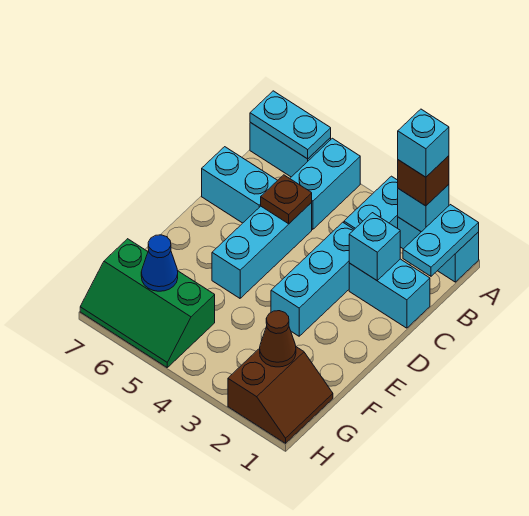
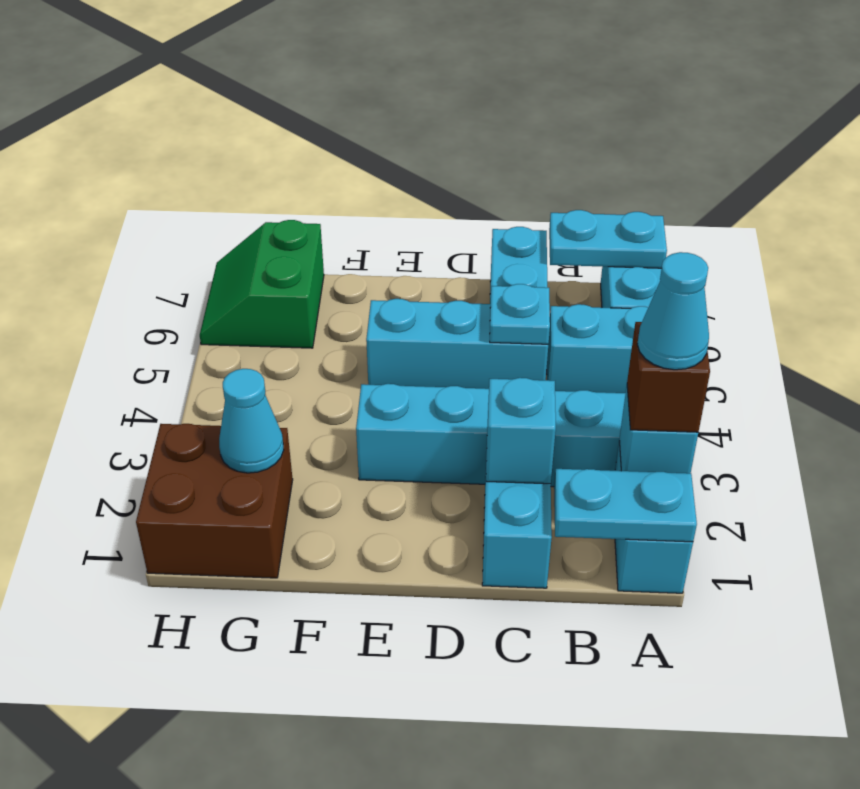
cyan 1x1 brick [398,109,449,177] -> cyan 1x1 cone [637,252,709,370]
cyan 1x2 plate [250,91,331,159] -> cyan 1x2 plate turned to [549,210,667,268]
brown 1x1 plate [261,175,312,224] -> cyan 1x1 plate [490,284,550,344]
brown 2x2 slope [228,347,333,443] -> brown 2x2 brick [136,424,293,578]
brown 1x1 cone [260,311,296,367] -> cyan 1x1 cone [219,369,284,473]
green 2x3 slope [80,239,215,367] -> green 2x2 slope [200,220,324,348]
blue 1x1 cone [141,235,178,291] -> none

